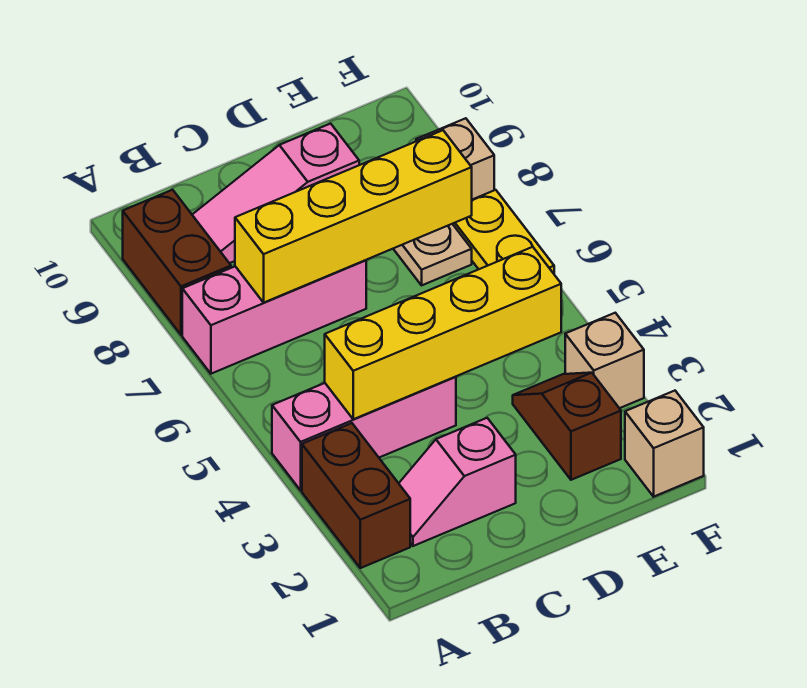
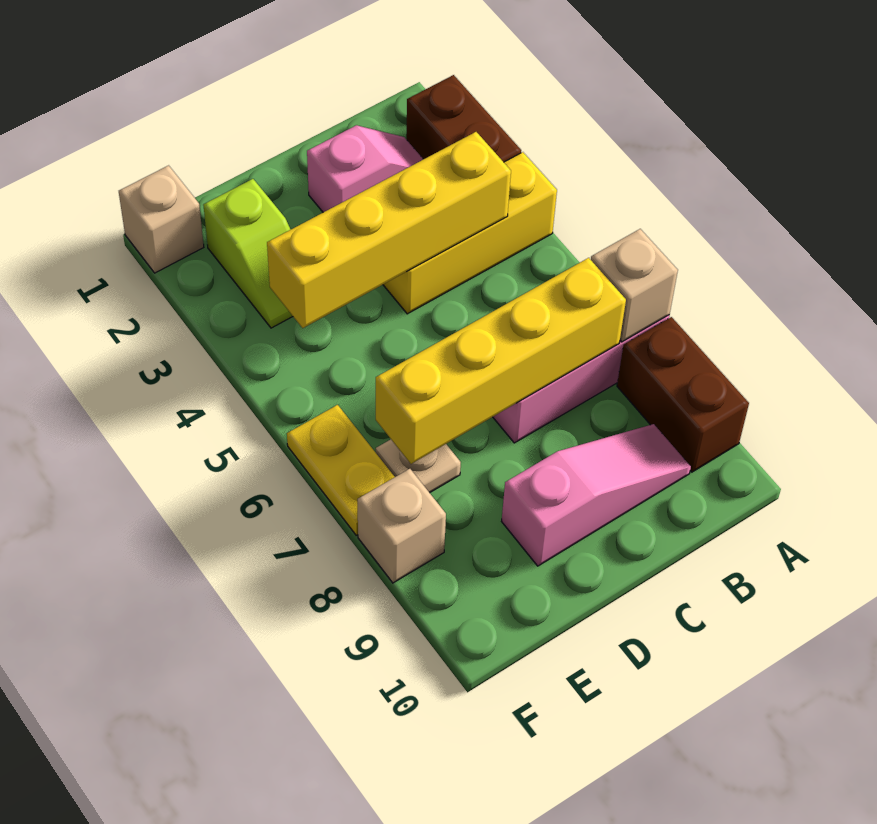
pink 1x3 brick [272,377,456,490] -> yellow 1x3 brick [383,152,557,314]
brown 1x2 slope [513,373,621,480] -> lime 1x2 slope [203,179,293,328]
tan 1x1 brick [565,313,644,408] -> tan 1x1 brick moved to [591,229,678,342]

